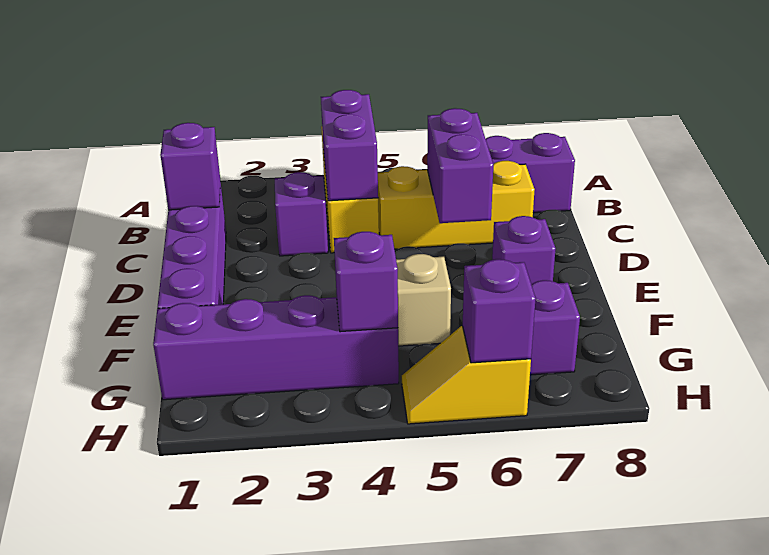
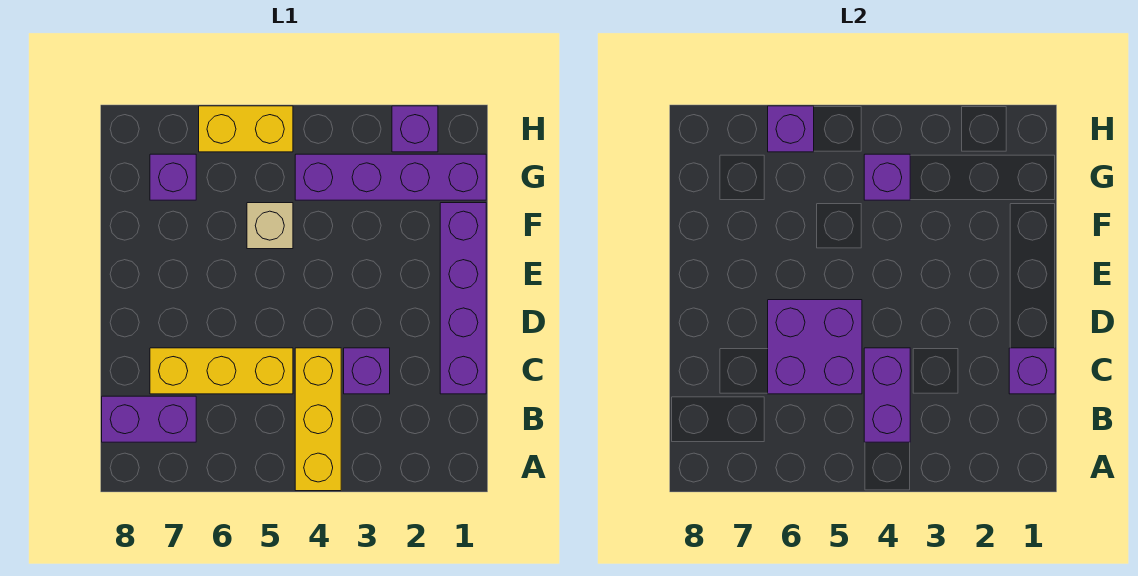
purple 1x2 brick [427,108,493,223] -> purple 2x2 brick [768,300,862,394]
purple 1x1 brick [492,216,556,285] -> purple 1x1 brick moved to [392,106,438,152]
yellow 1x2 slope [402,326,531,424] -> yellow 1x2 brick [199,106,293,152]

